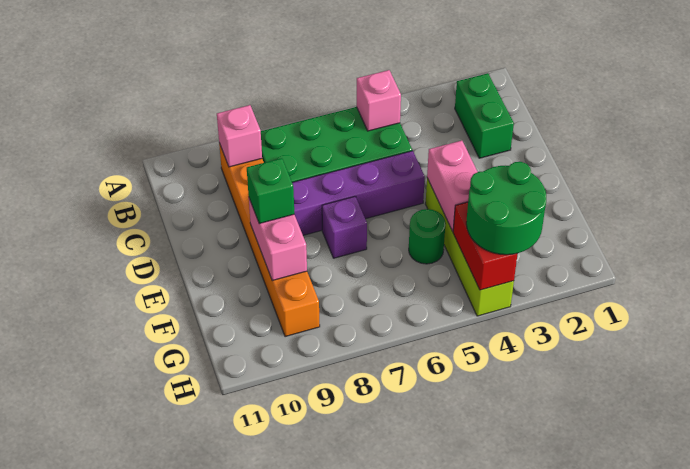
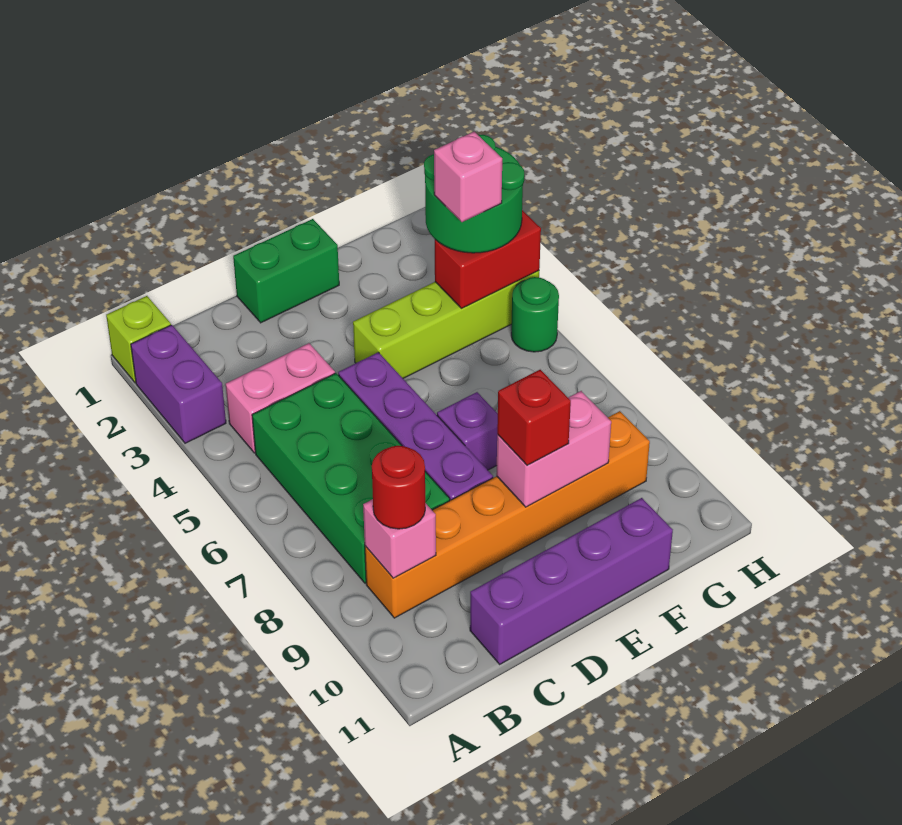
none -> lime 1x1 brick [106,296,171,383]
none -> purple 1x2 brick [131,325,226,443]
green 1x2 brick [455,73,514,158] -> green 1x2 brick moved to [233,219,339,323]
pink 1x1 brick [357,70,401,131] -> pink 1x1 brick moved to [434,132,502,222]
none -> red 1x1 round brick [372,446,425,529]
none -> purple 1x4 brick [470,498,673,664]
pink 1x2 brick [427,141,477,231] -> pink 1x2 brick moved to [226,343,335,453]
green 1x1 brick [247,158,294,224] -> red 1x1 brick [497,370,571,466]
green 1x1 round brick [409,209,446,264] -> green 1x1 round brick moved to [511,277,559,352]

